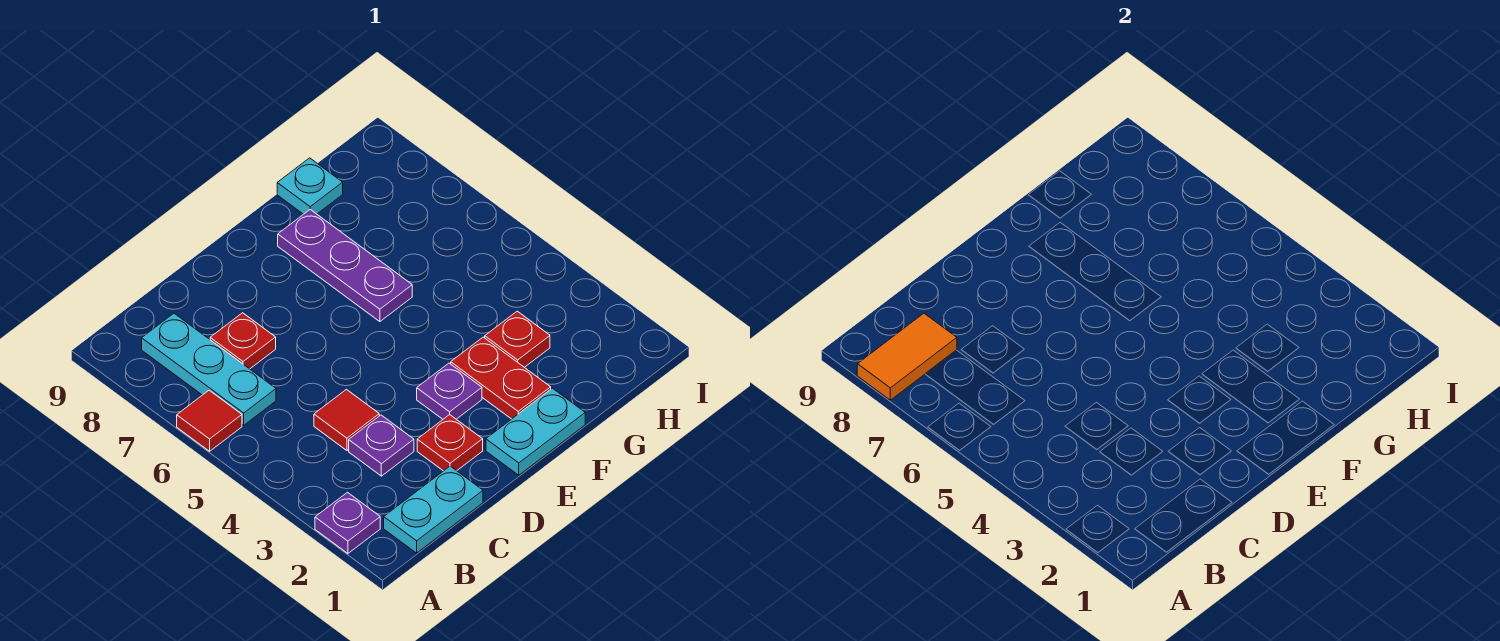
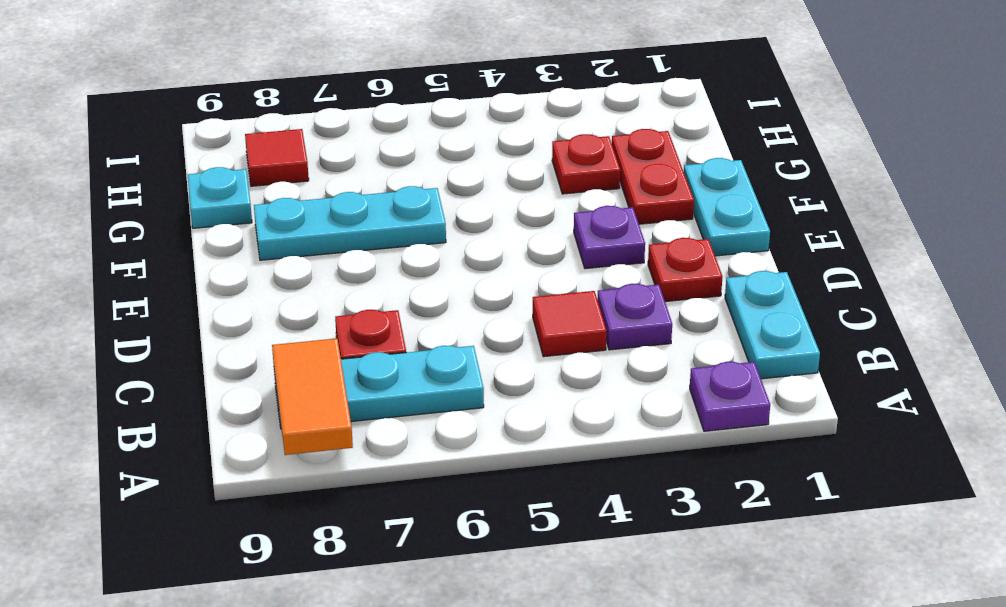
red 1x1 tile [177,390,242,451] -> red 1x1 tile moved to [245,129,309,186]
red 1x2 plate [451,337,551,419] -> red 1x2 plate turned to [612,129,694,224]
purple 1x3 plate [278,210,412,322] -> cyan 1x3 plate [254,186,446,260]

